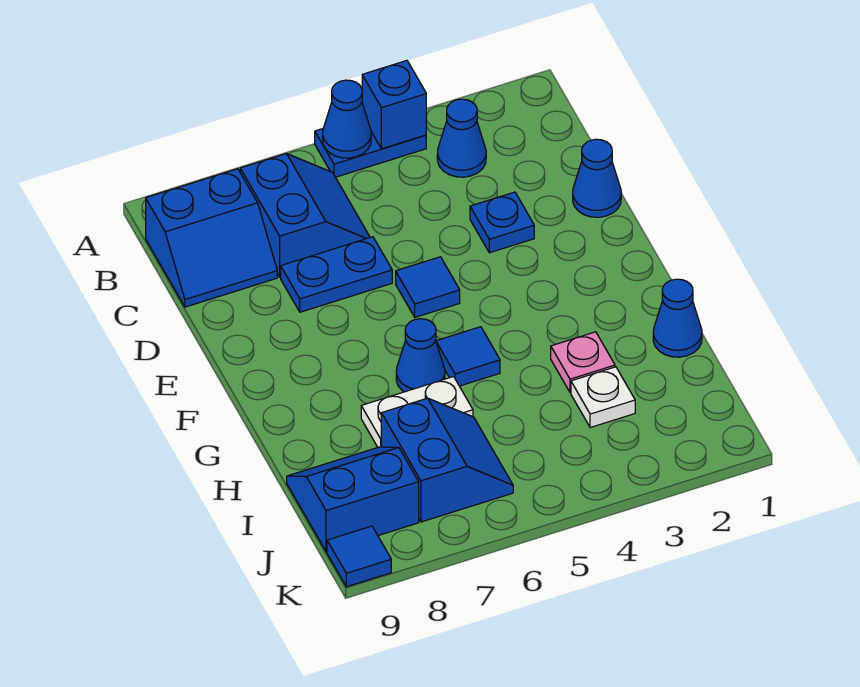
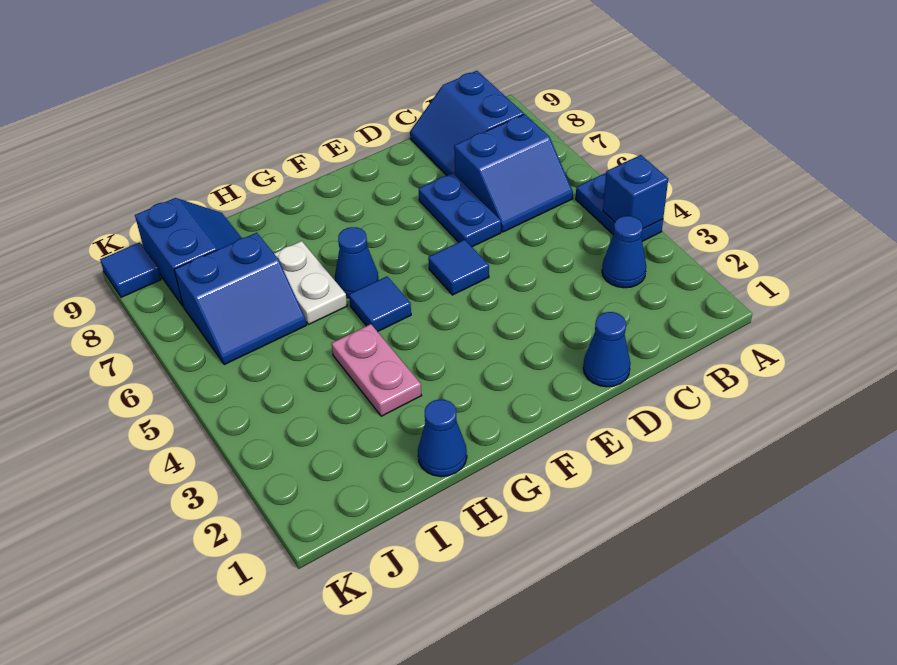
blue 1x1 cone [323,80,371,158] -> none
blue 1x1 plate [470,192,534,253] -> none
pink 1x1 plate [551,332,615,393] -> pink 1x2 plate [331,324,422,416]
white 1x1 plate [571,367,635,428] -> none

